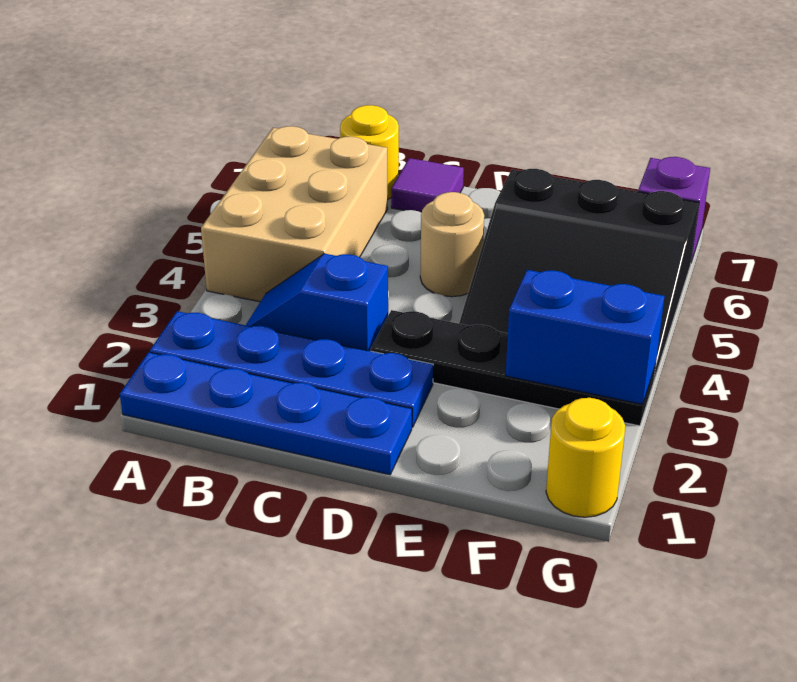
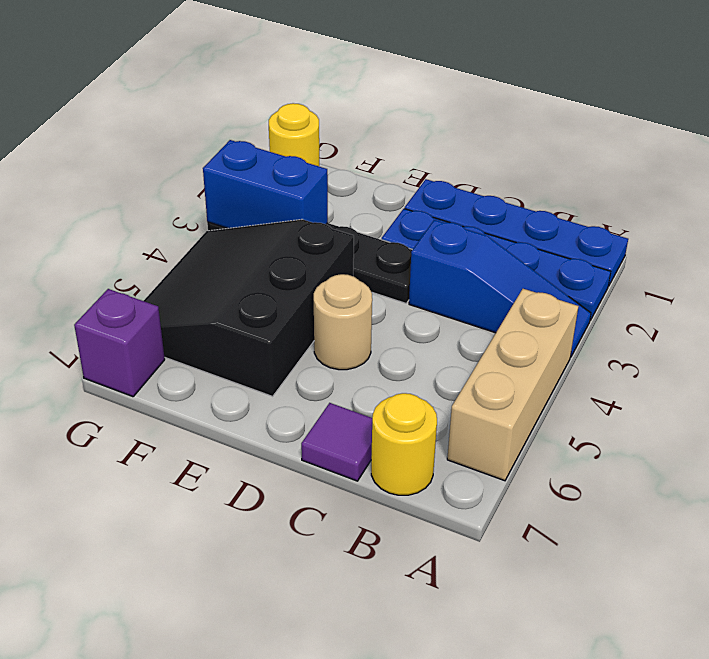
tan 2x3 brick [201,126,388,302] -> tan 1x3 brick [447,289,578,481]
blue 1x2 slope [246,254,388,351] -> blue 1x3 slope [409,220,591,357]
black 3x3 slope [459,169,699,380] -> black 3x3 slope turned to [144,219,354,396]

